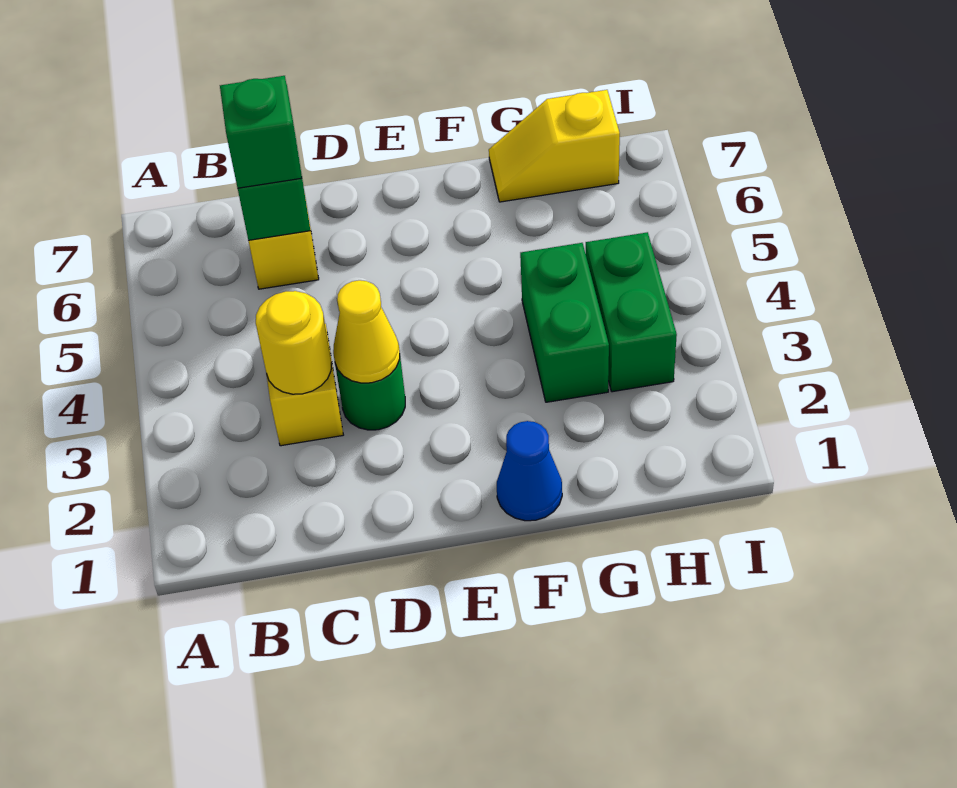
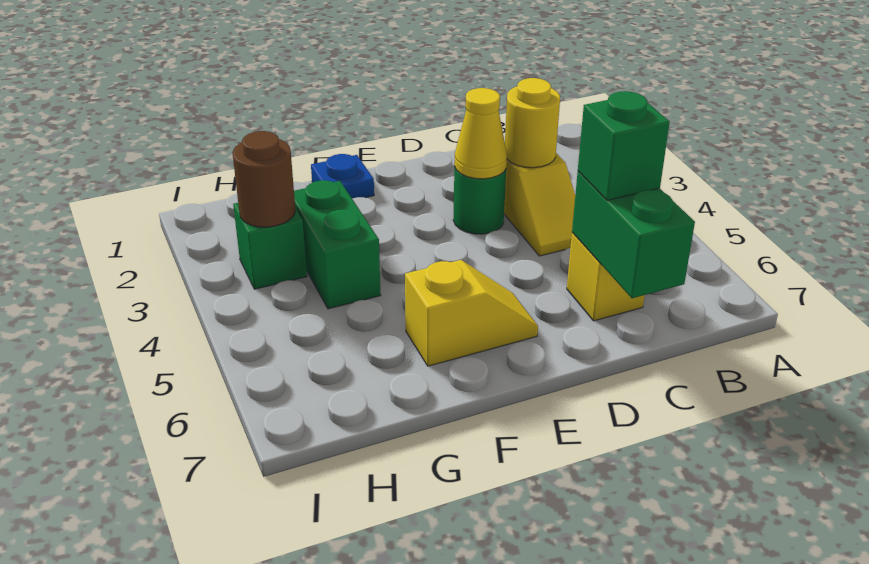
blue 1x1 cone [497,421,562,521] -> blue 1x1 plate [311,154,374,199]
yellow 1x2 slope [489,90,620,202] -> yellow 1x2 slope moved to [405,260,538,366]
green 1x2 brick [586,232,677,392] -> green 1x1 brick [233,203,307,289]
none -> brown 1x1 round brick [232,131,295,227]

